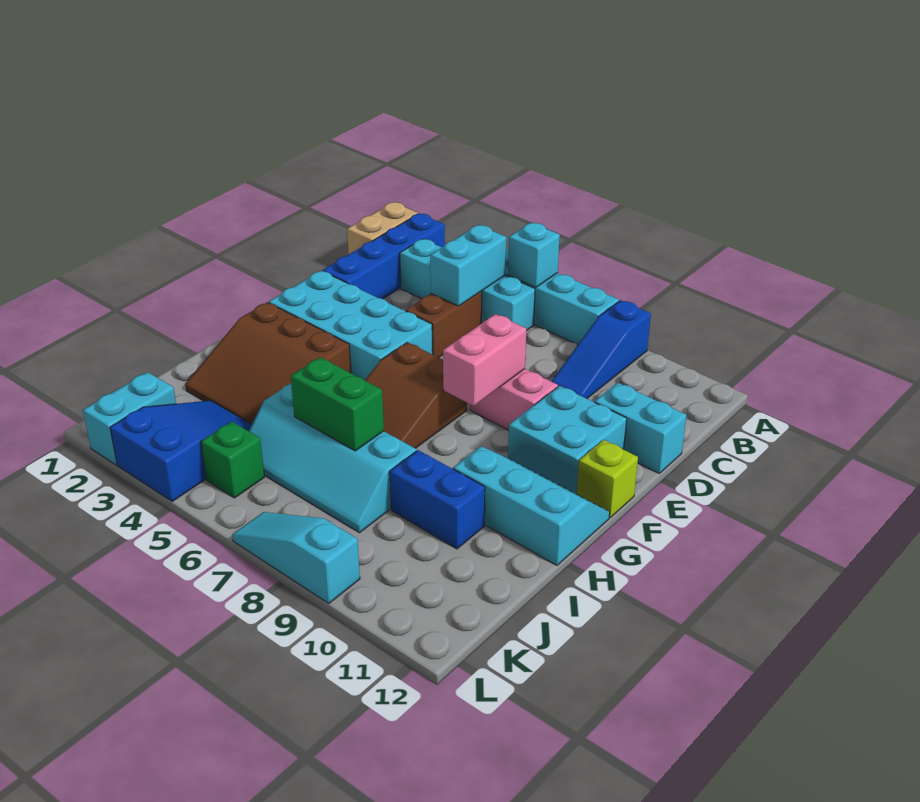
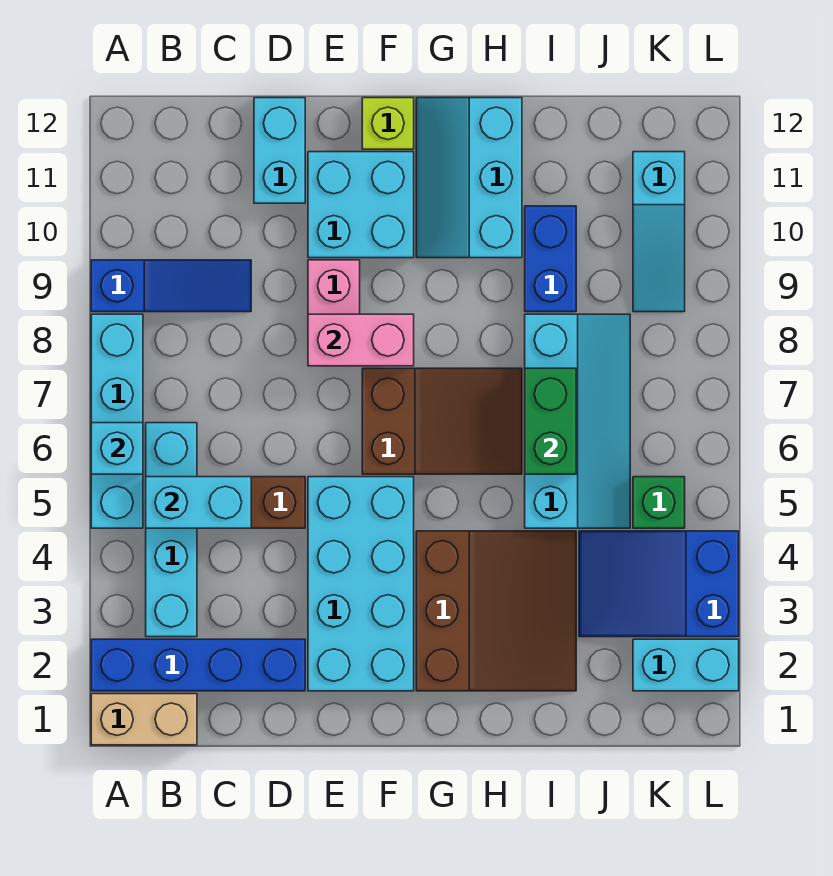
cyan 1x3 slope [232,512,360,603] -> cyan 1x3 slope moved to [633,152,685,312]

